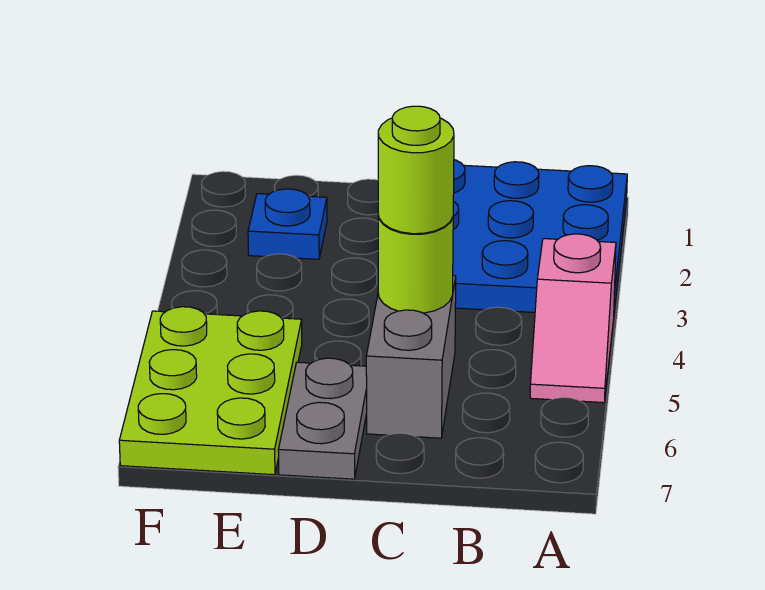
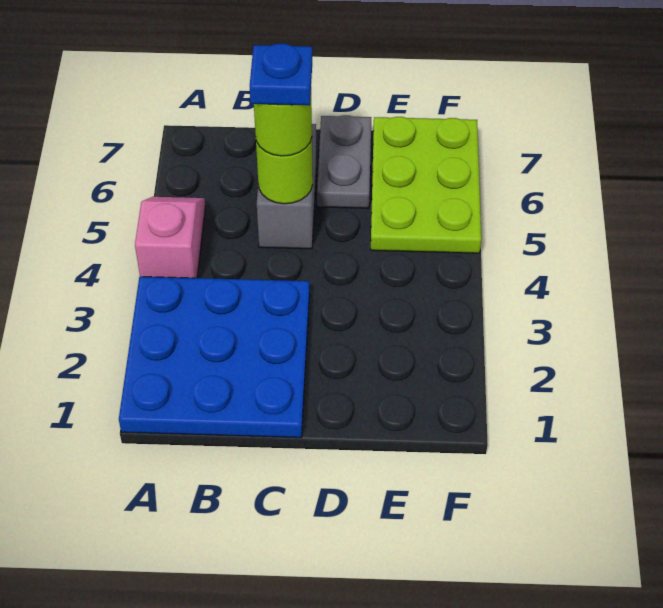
blue 1x1 plate [248,189,327,259] -> blue 1x1 plate moved to [250,44,312,105]

